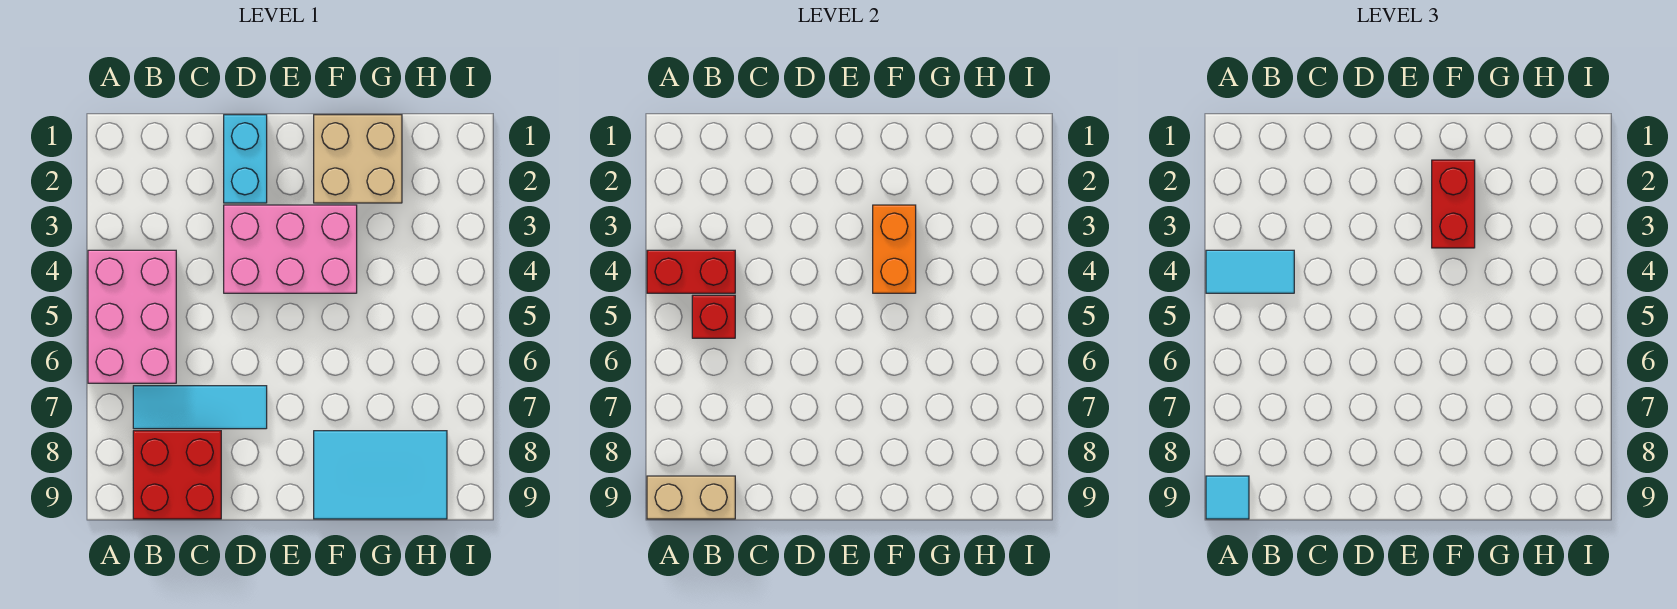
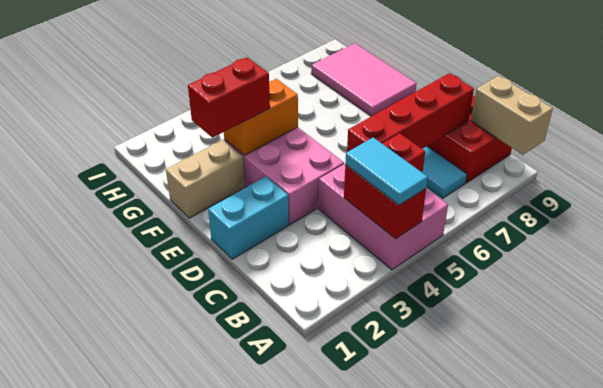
pink 2x3 brick [88,250,176,383] -> pink 2x3 brick turned to [319,164,448,270]
cyan 1x1 tile [1206,476,1249,519] -> none
none -> red 1x4 brick [347,73,474,152]
tan 2x2 brick [314,115,402,203] -> tan 1x2 brick [166,140,245,218]
cyan 2x3 tile [314,431,447,519] -> pink 2x3 tile [311,43,417,116]

